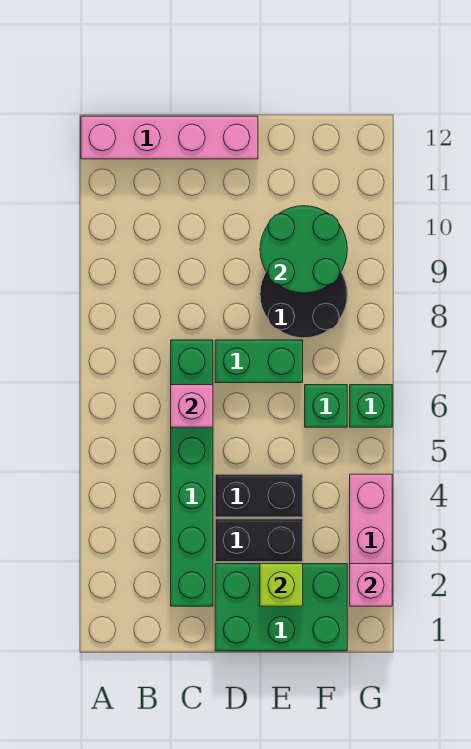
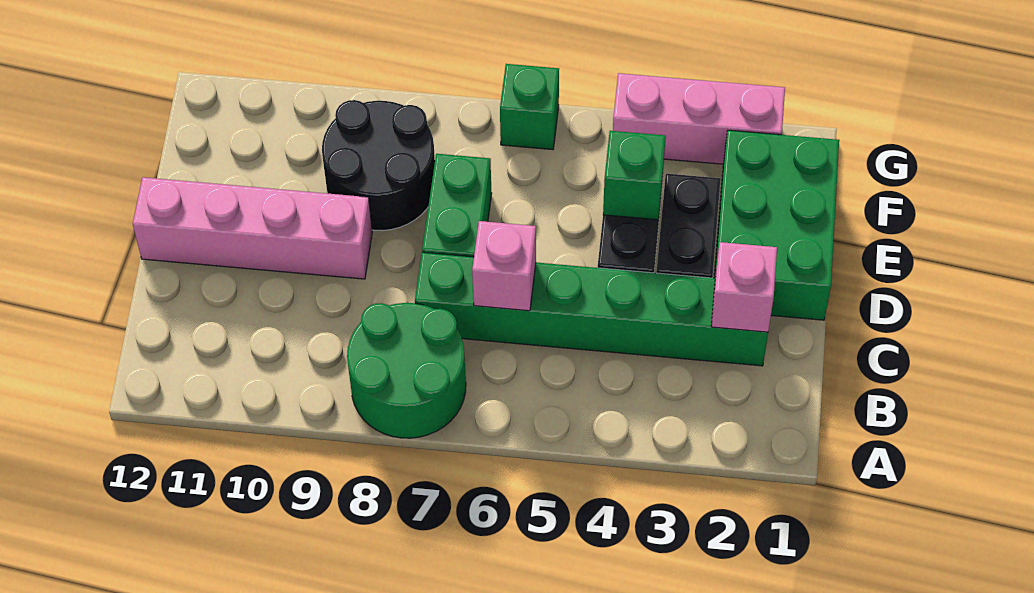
pink 1x4 brick [81,116,258,159] -> pink 1x4 brick turned to [133,177,372,279]
lime 1x1 brick [260,564,303,606] -> none
green 2x2 round brick [260,206,347,293] -> green 2x2 round brick moved to [347,303,466,438]
green 1x1 brick [305,385,347,427] -> green 1x1 brick moved to [603,131,666,220]
pink 1x1 brick [350,564,392,606] -> pink 1x1 brick moved to [711,242,777,332]

